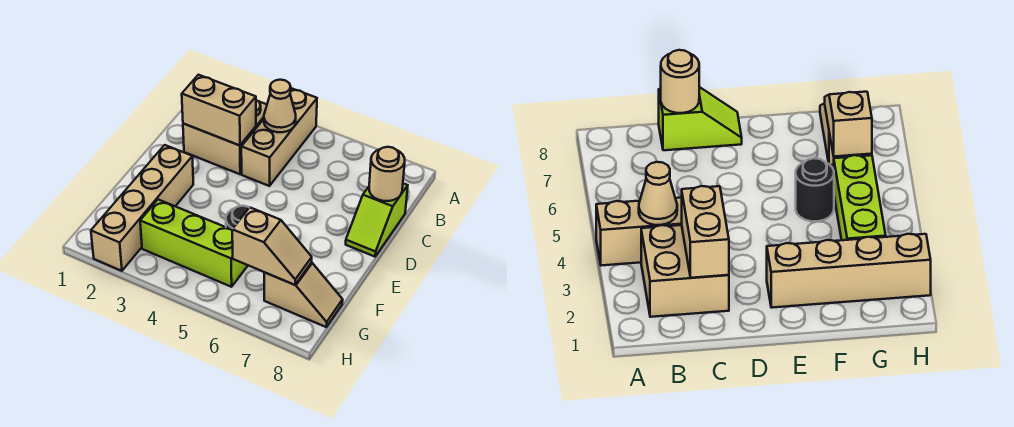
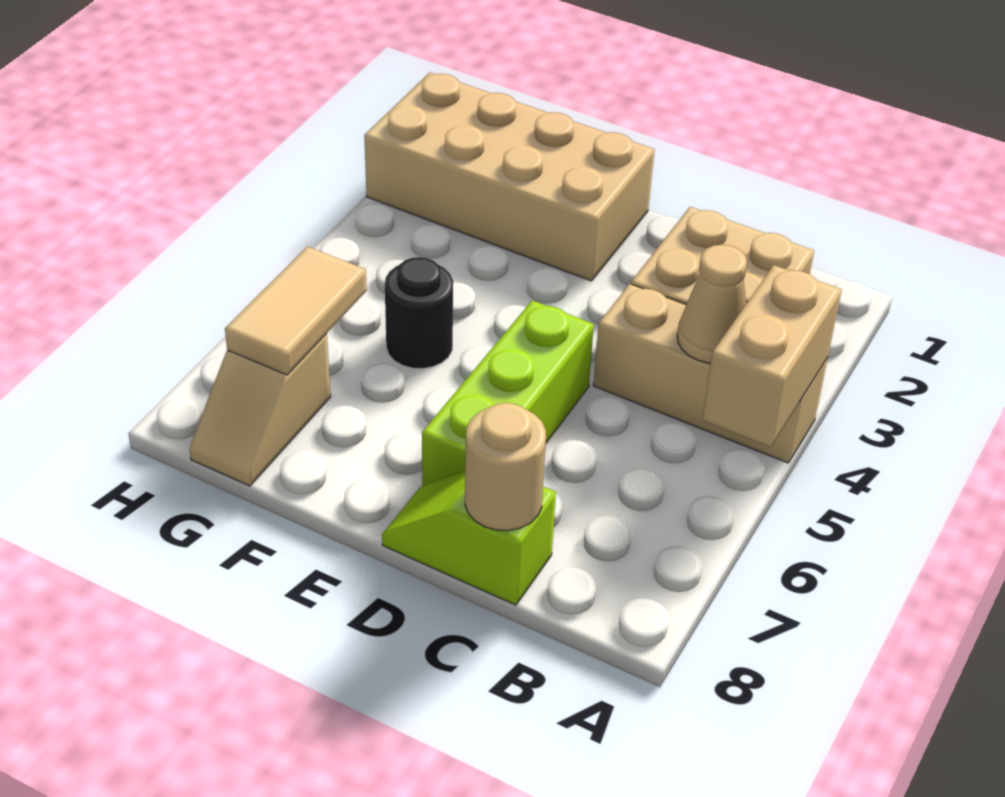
tan 1x2 brick [182,75,256,145] -> tan 1x2 brick moved to [703,265,842,447]
tan 1x4 brick [91,145,193,271] -> tan 2x4 brick [364,72,655,281]
lime 1x3 brick [140,200,248,287] -> lime 1x3 brick moved to [422,300,594,486]
tan 1x2 slope [232,207,312,285] -> tan 1x2 tile [225,247,367,375]

